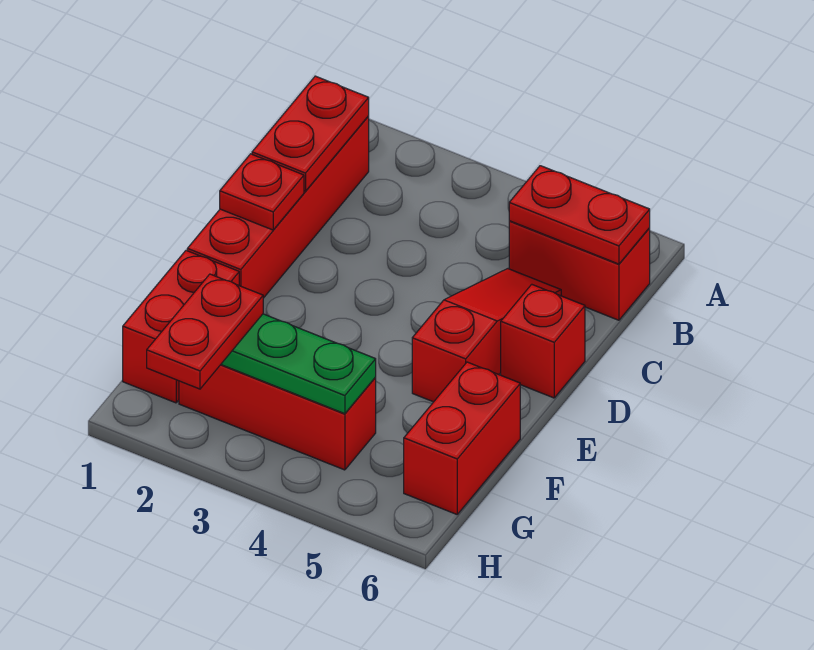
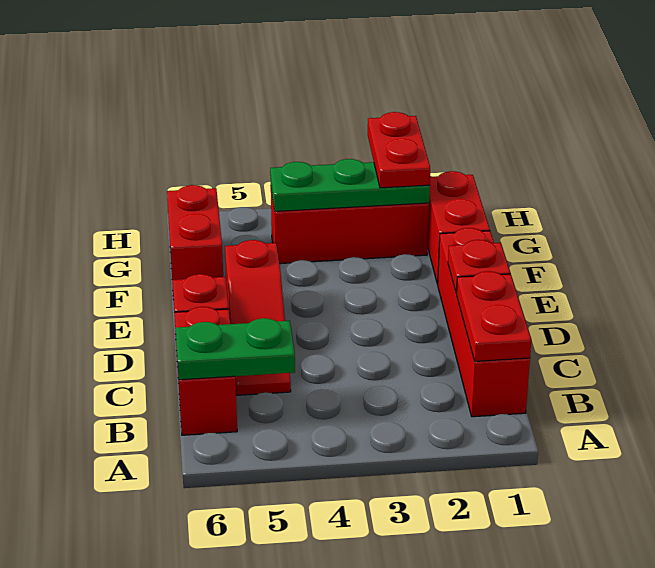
red 1x2 brick [509,221,650,320] -> red 1x2 brick turned to [174,307,237,435]
red 1x2 plate [509,166,650,264] -> green 1x2 plate [175,318,295,380]

